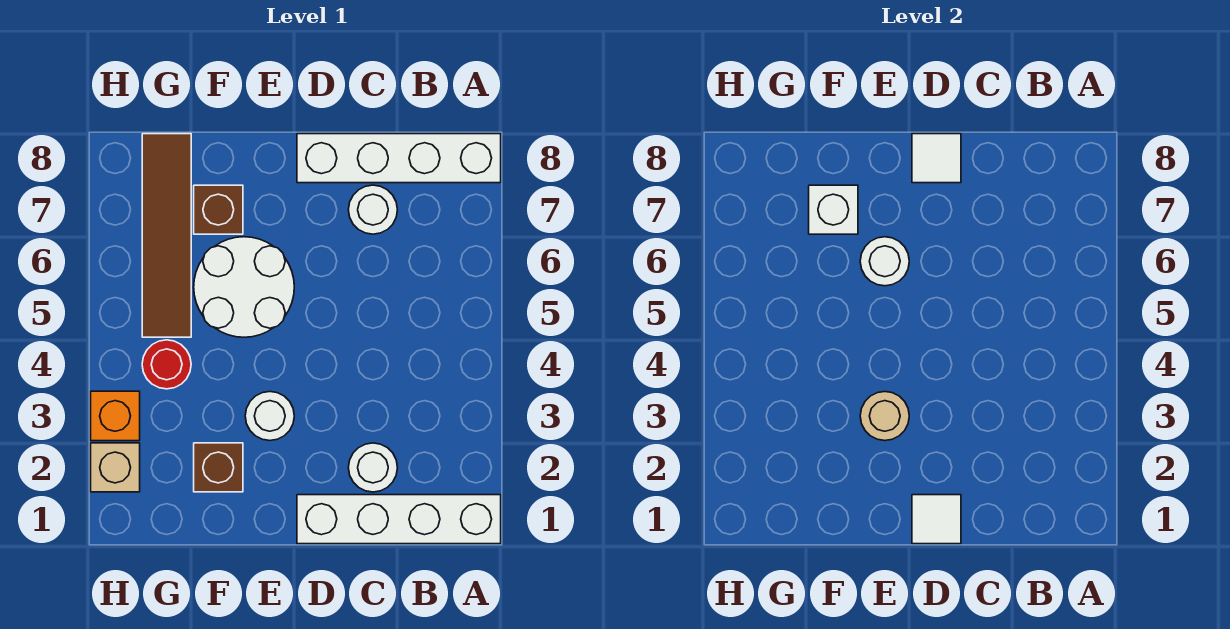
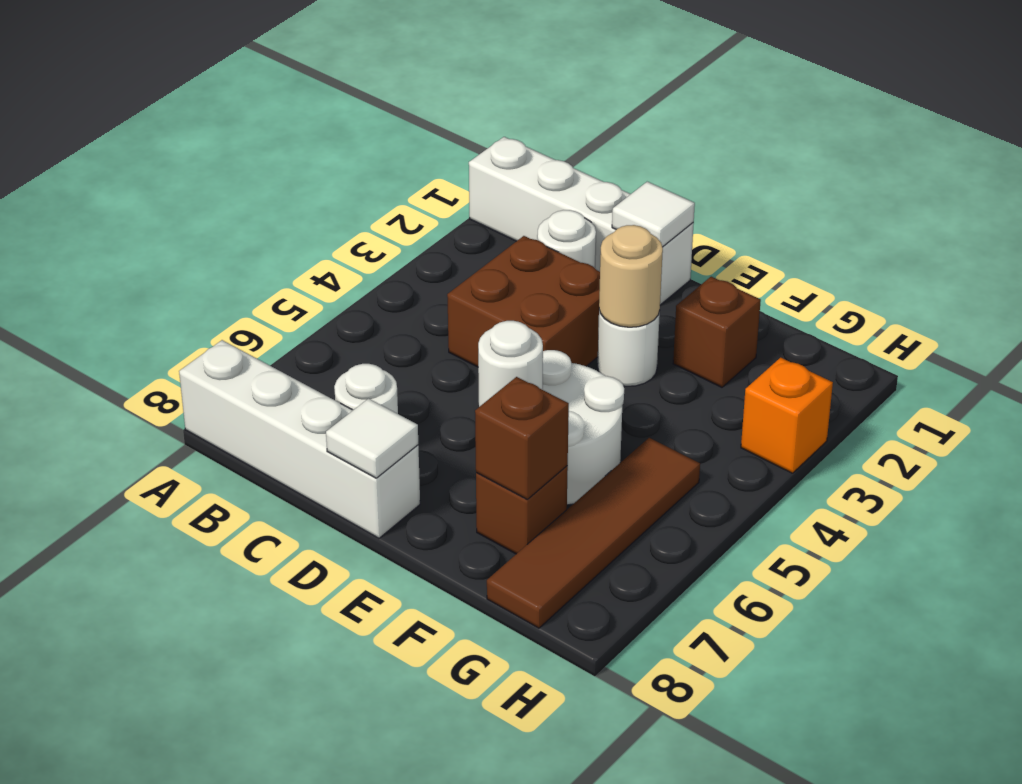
none -> brown 2x2 brick [447,236,600,367]
white 1x1 brick [809,185,858,234] -> brown 1x1 brick [475,377,569,499]
red 1x1 round brick [142,340,191,389] -> none
tan 1x1 brick [91,443,140,492] -> none

